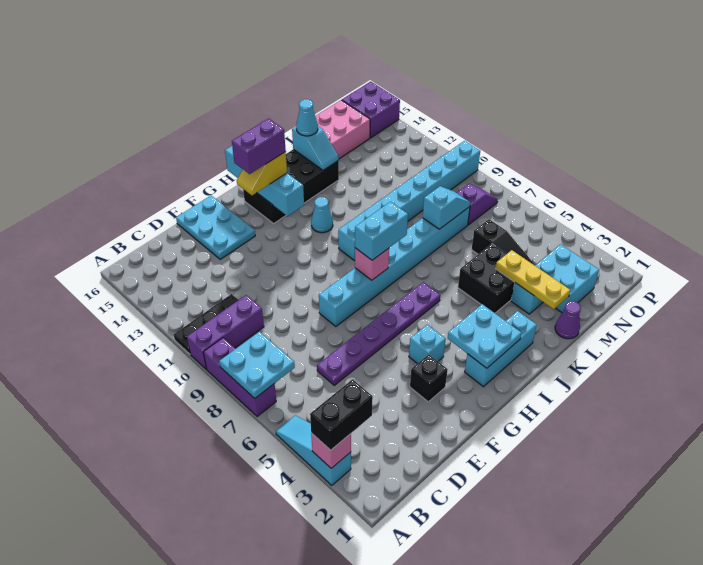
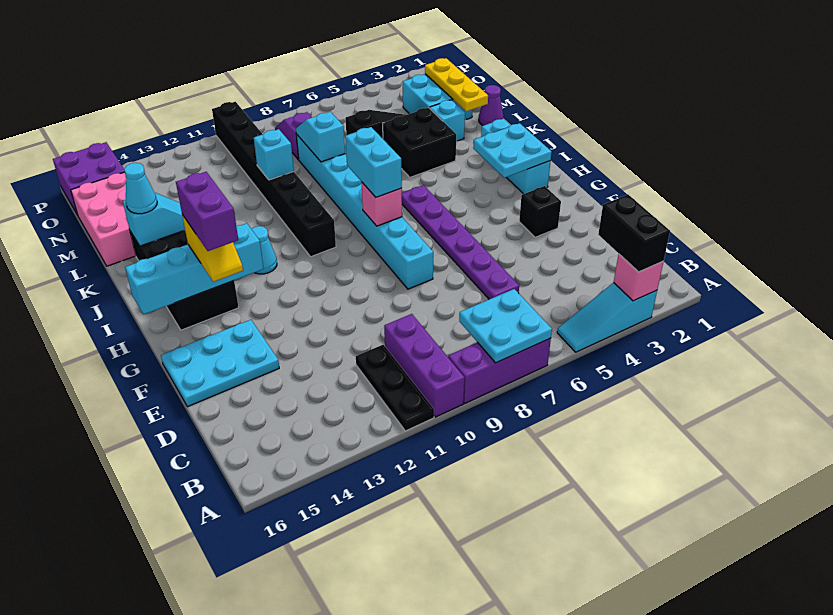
cyan 1x1 brick [409,325,446,364] -> cyan 1x1 brick moved to [254,129,294,180]
cyan 1x8 brick [338,141,480,260] -> black 1x8 brick [212,102,336,257]
yellow 1x3 plate [496,250,570,309] -> yellow 1x3 plate turned to [425,58,488,111]

